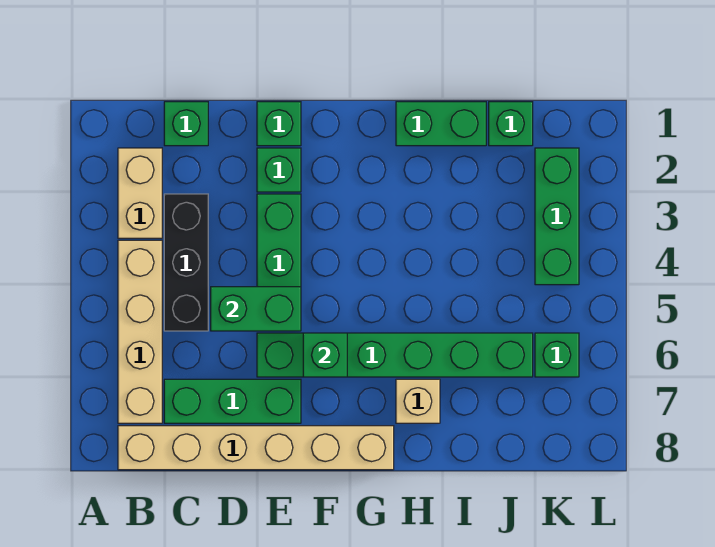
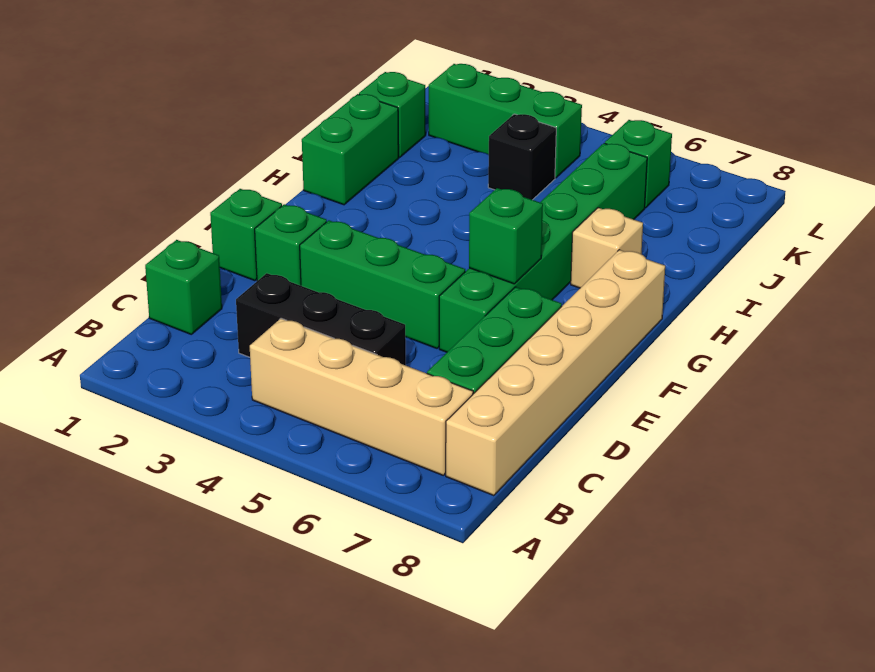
tan 1x2 brick [118,148,162,238] -> none
green 1x2 brick [211,287,301,331] -> none
none -> black 1x1 brick [488,114,556,200]

